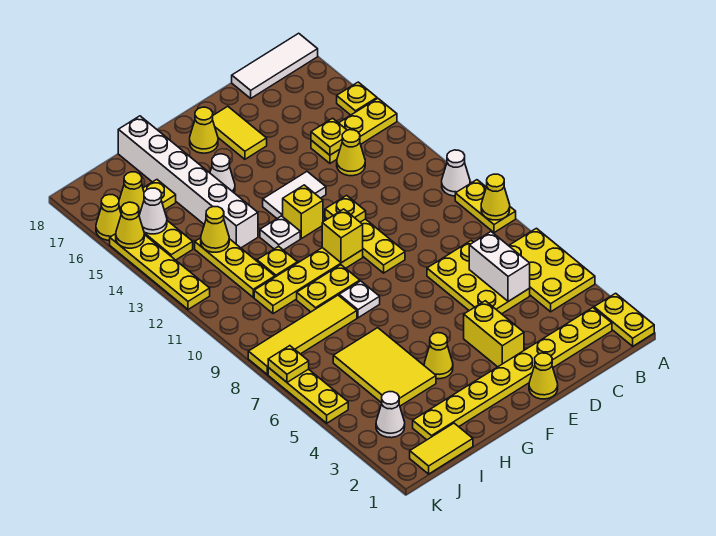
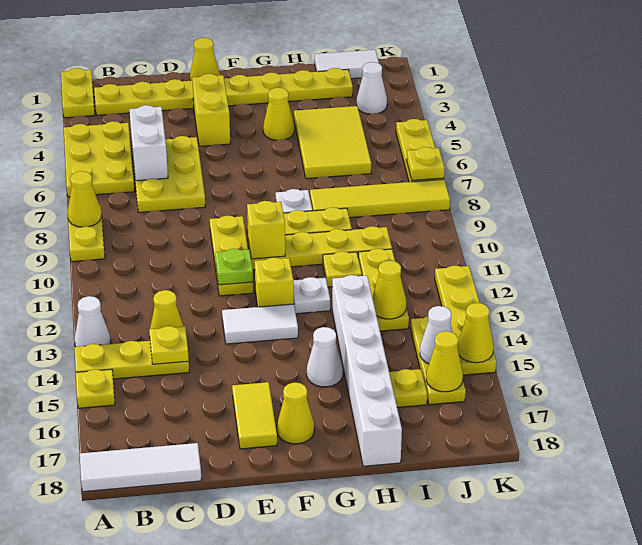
white 1x1 cone [442,150,470,196] -> white 1x1 cone moved to [74,296,111,347]
yellow 1x1 plate [325,195,366,222] -> lime 1x1 plate [215,249,253,285]
yellow 1x2 tile [410,423,473,474] -> white 1x2 tile [315,50,379,79]
yellow 1x1 cone [96,195,121,240] -> none

